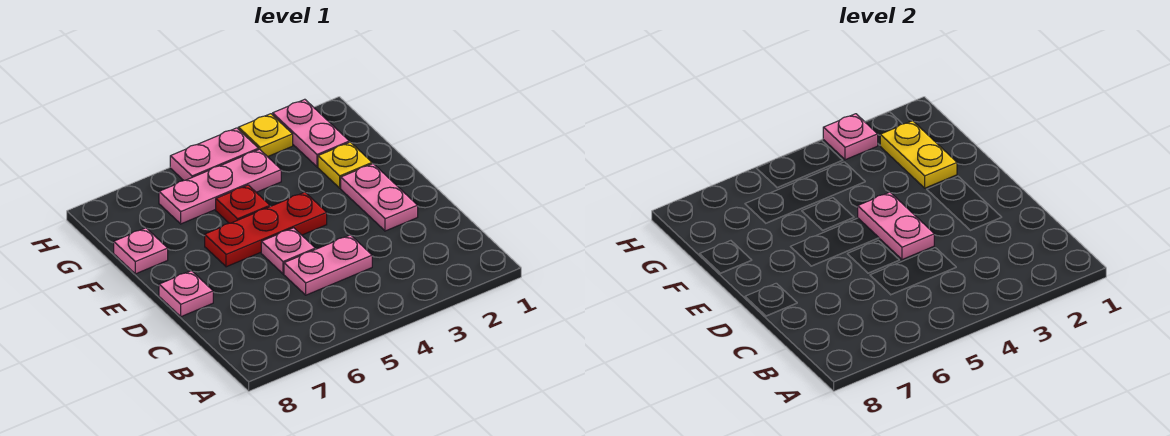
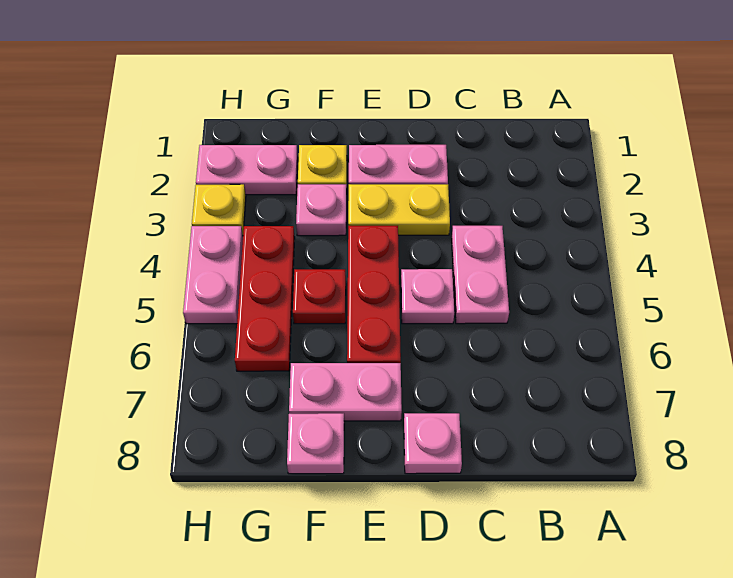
pink 1x2 plate [858,192,934,260] -> pink 1x2 plate moved to [289,363,402,421]
yellow 1x2 plate [880,121,957,188] -> yellow 1x2 plate moved to [348,184,450,235]
pink 1x3 plate [159,149,281,224] -> red 1x3 plate [235,226,295,371]
pink 1x1 plate [823,114,878,160] -> pink 1x1 plate moved to [296,184,346,236]

